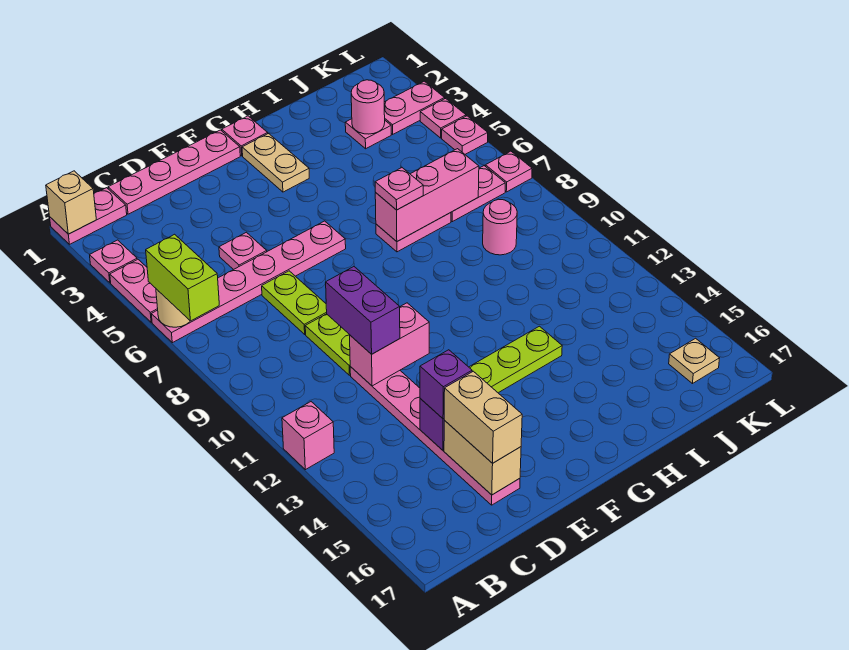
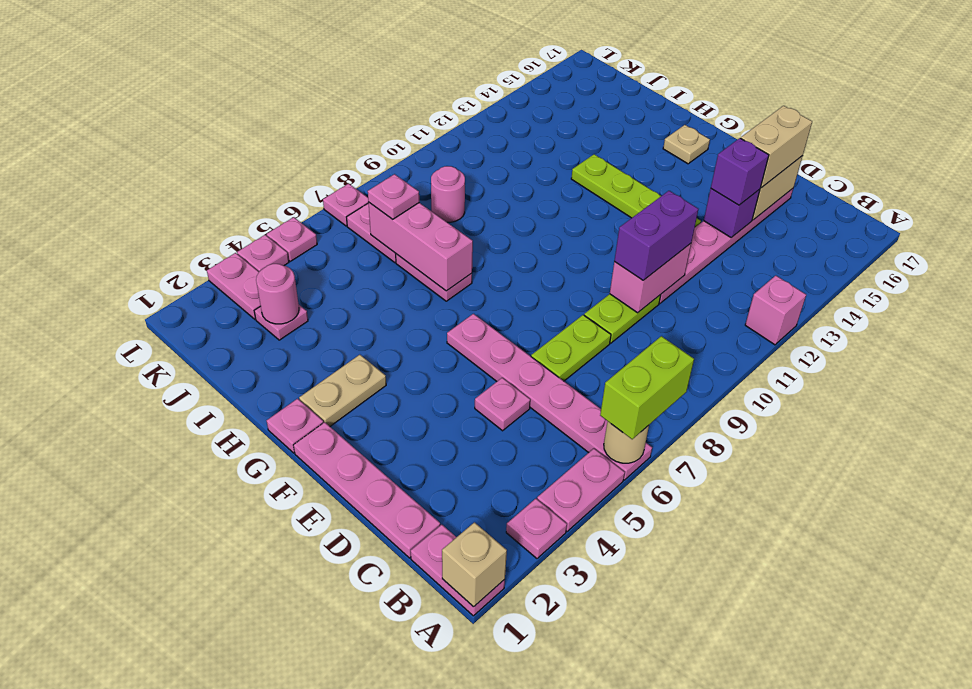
pink 1x2 brick [350,303,429,386] -> pink 1x2 brick turned to [610,244,691,313]
pink 1x1 plate [375,168,423,210] -> pink 1x1 plate moved to [368,174,419,219]
tan 1x1 plate [669,338,720,384] -> tan 1x1 plate moved to [663,125,710,164]

